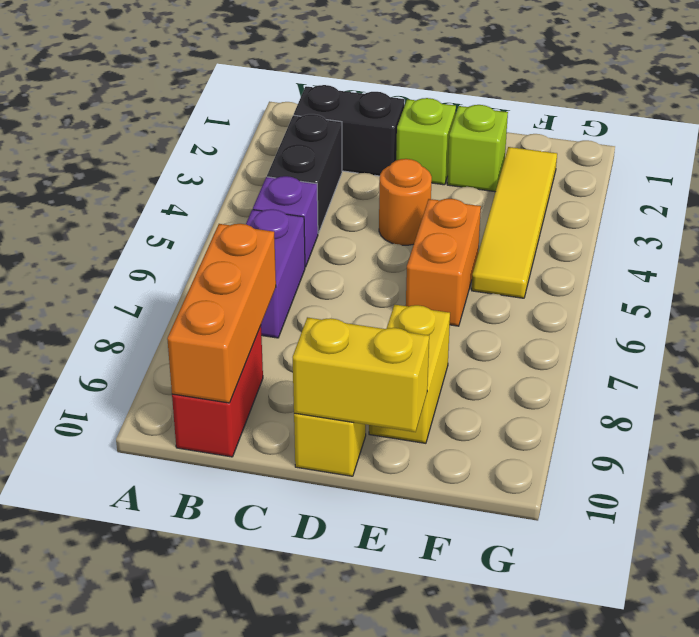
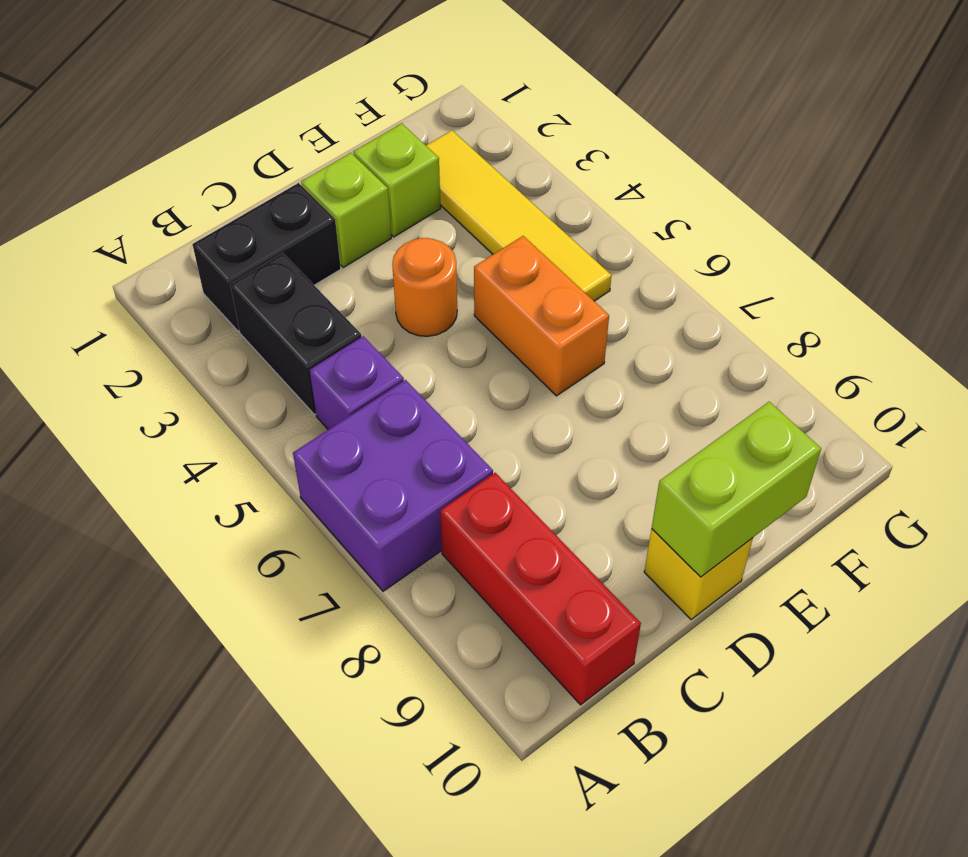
purple 1x2 brick [246,209,305,338] -> purple 2x2 brick [293,380,493,591]
orange 1x3 brick [167,224,276,403] -> none
red 1x2 brick [172,326,263,457] -> red 1x3 brick [440,473,641,705]
yellow 1x2 brick [293,317,429,432] -> lime 1x2 brick [652,402,821,577]
yellow 1x2 brick [369,305,450,443] -> none

